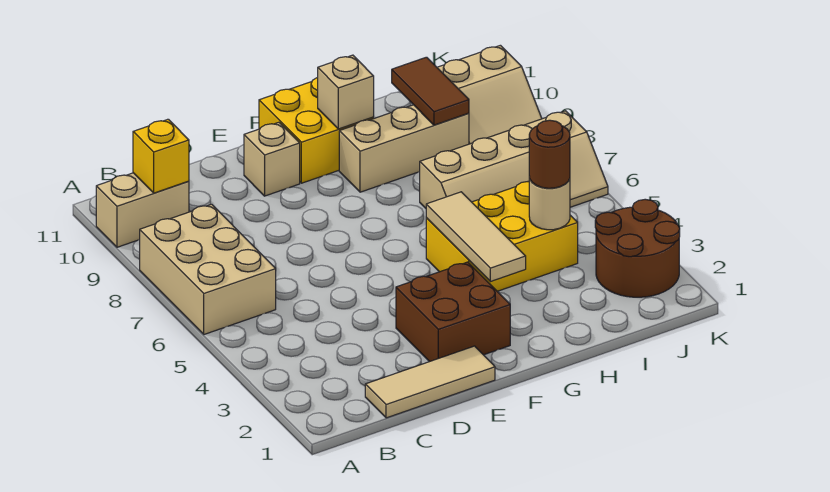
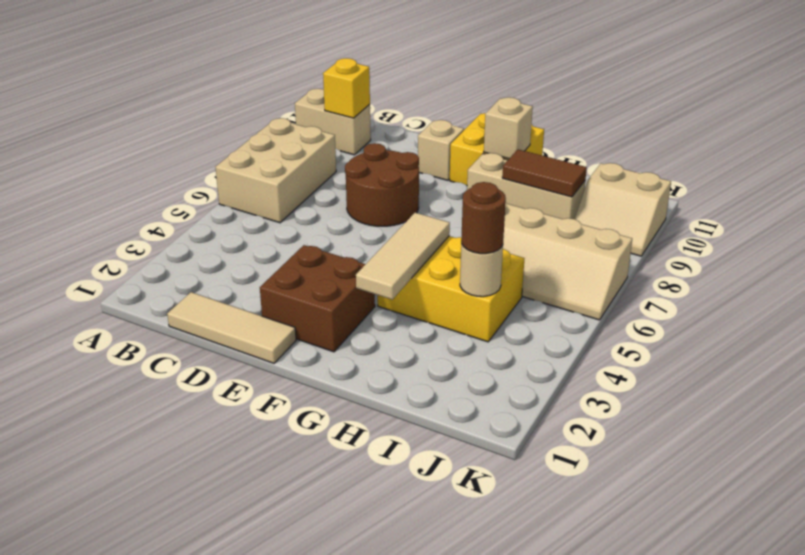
brown 1x2 tile [392,57,469,125] -> brown 1x2 tile turned to [502,149,587,197]
brown 2x2 round brick [595,199,680,297] -> brown 2x2 round brick moved to [345,143,419,226]

